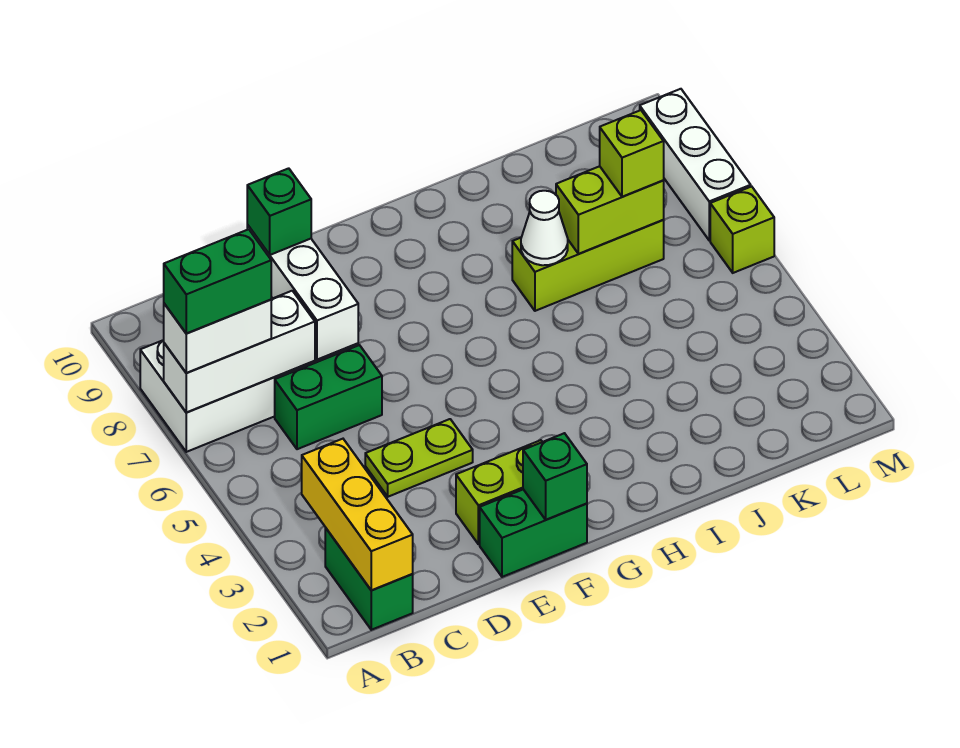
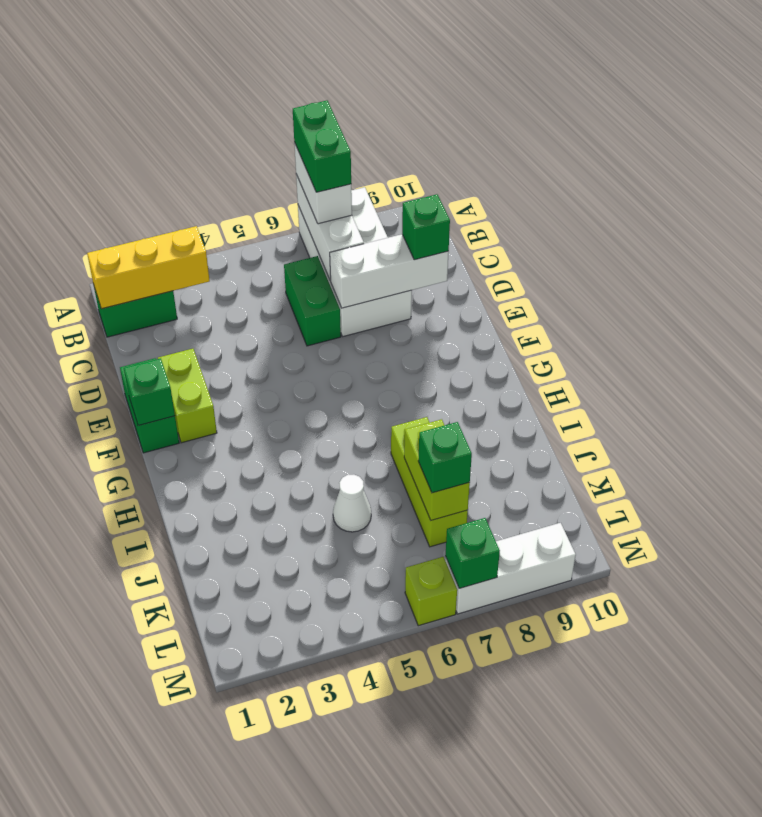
lime 1x2 plate [365,419,473,497] -> none
white 1x1 cone [521,191,568,265] -> white 1x1 cone moved to [333,475,371,532]
lime 1x1 brick [600,110,664,197] -> green 1x1 brick [418,422,472,493]
none -> green 1x1 brick [445,518,500,588]

